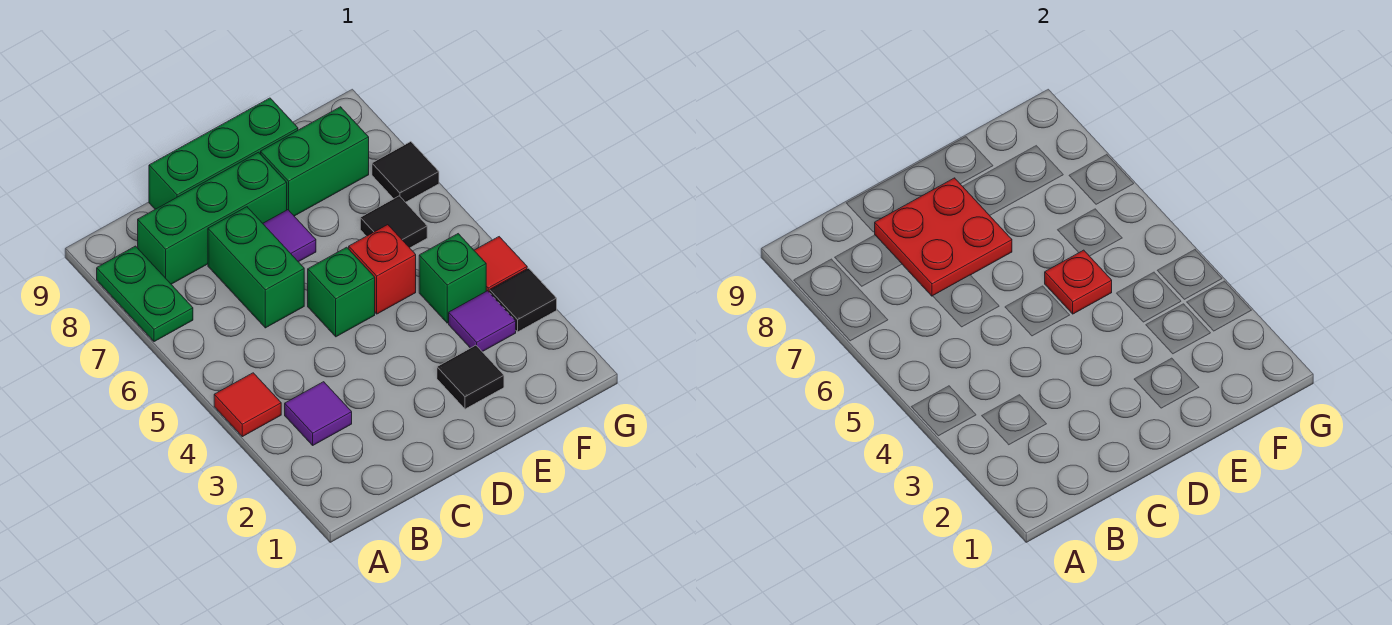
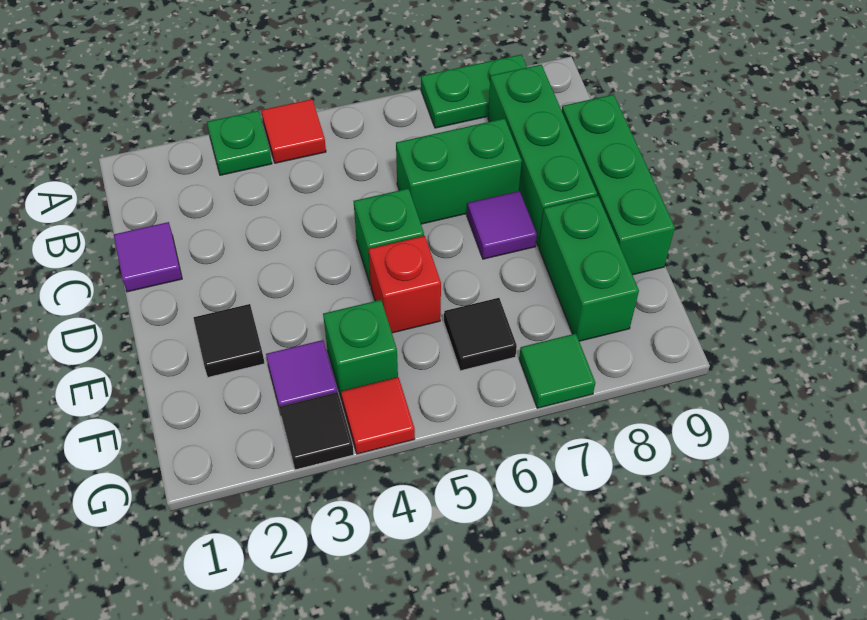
none -> green 1x1 plate [207,111,272,175]
purple 1x1 tile [285,382,352,445] -> purple 1x1 tile moved to [114,222,182,292]
red 2x2 plate [874,178,1012,296] -> none
red 1x1 plate [1045,250,1112,314] -> none
black 1x1 tile [372,142,439,202] -> green 1x1 tile [519,334,595,408]

